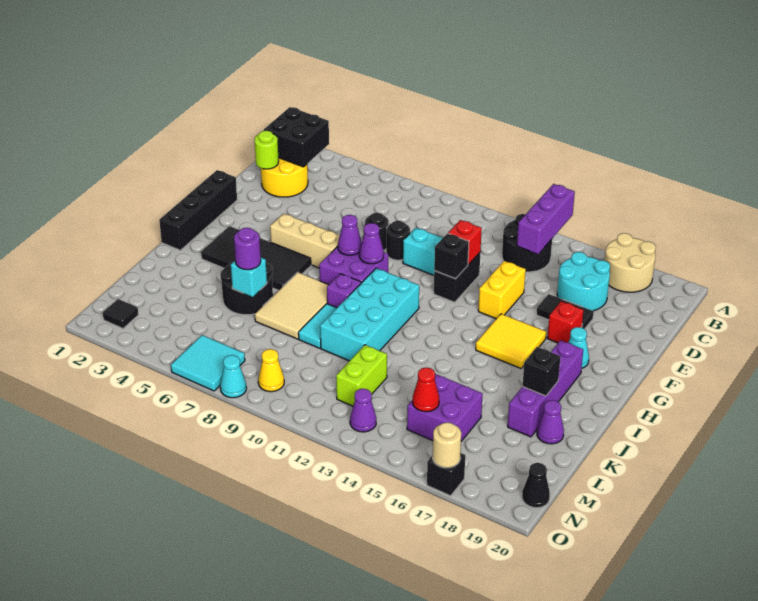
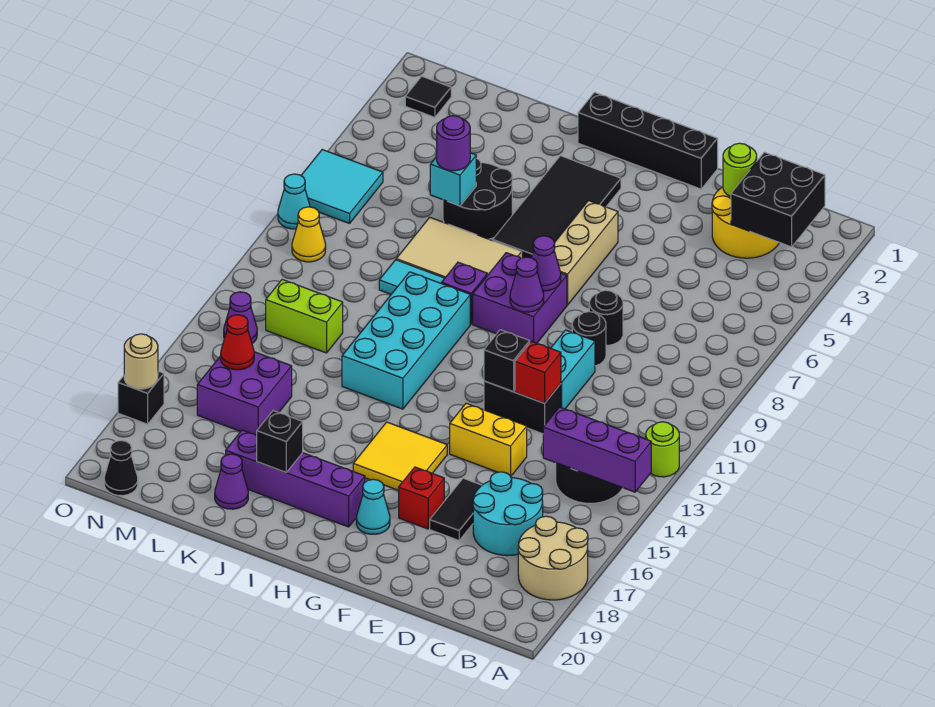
none -> lime 1x1 round brick [646,422,679,477]
cyan 2x4 brick [320,268,419,361] -> cyan 2x4 brick turned to [342,272,470,409]

